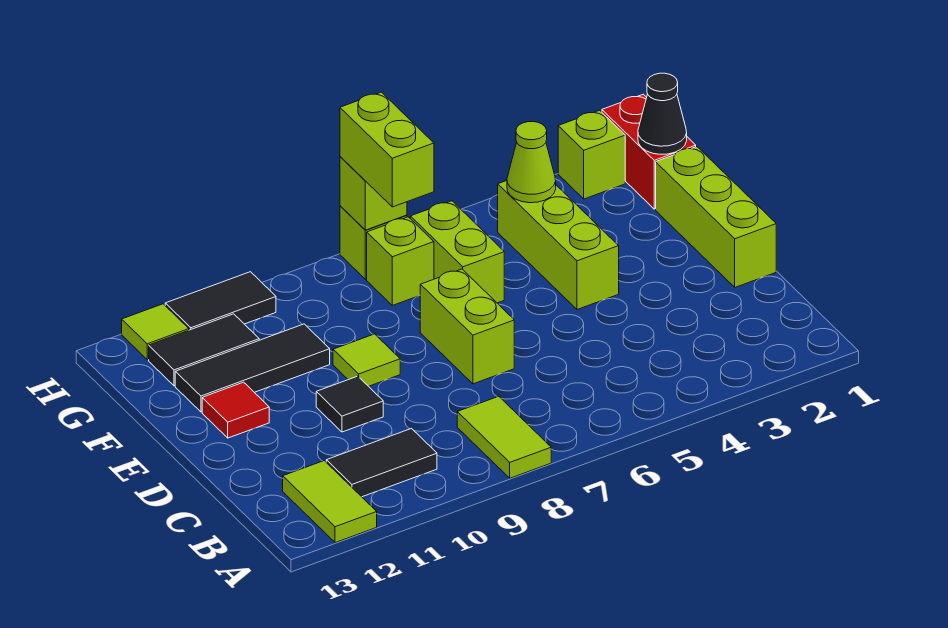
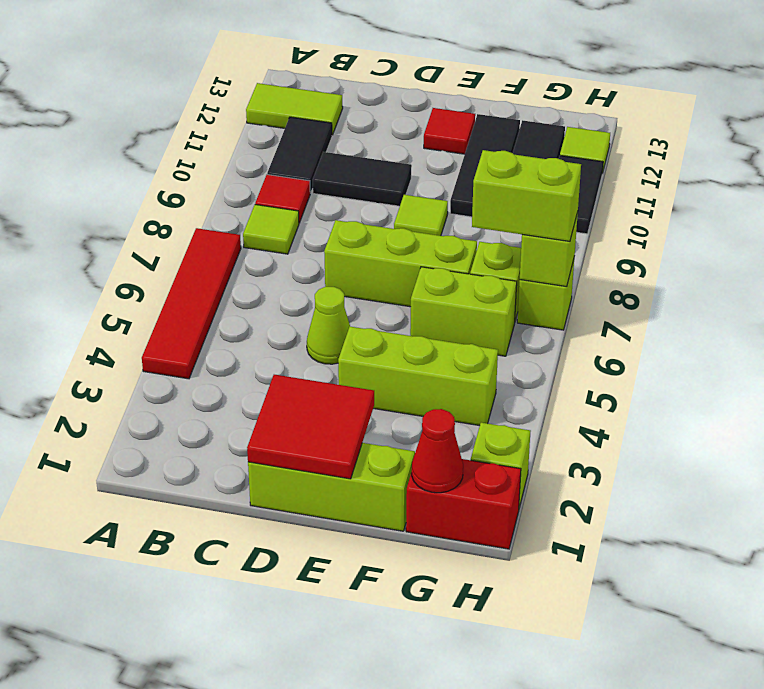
none -> red 1x4 tile [142,228,241,379]
lime 1x2 tile [457,396,551,478] -> lime 1x1 tile [243,205,299,254]
none -> red 1x1 tile [255,175,310,223]
none -> red 2x2 tile [247,375,374,479]
lime 1x2 brick [420,269,514,384] -> lime 1x3 brick [324,220,477,307]
black 1x1 tile [316,376,383,432] -> black 1x2 tile [313,152,412,206]
black 1x1 cone [638,73,687,154] -> red 1x1 cone [412,409,463,493]
lime 1x1 cone [507,122,556,203] -> lime 1x1 cone moved to [307,287,350,364]

